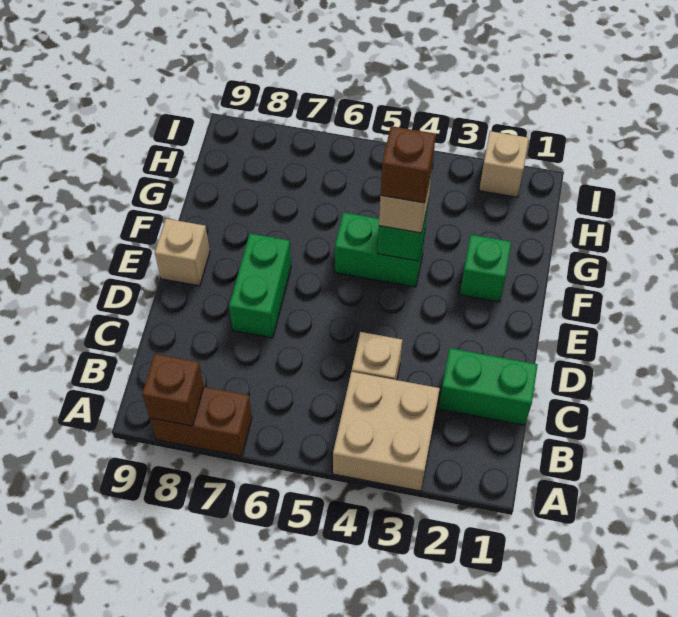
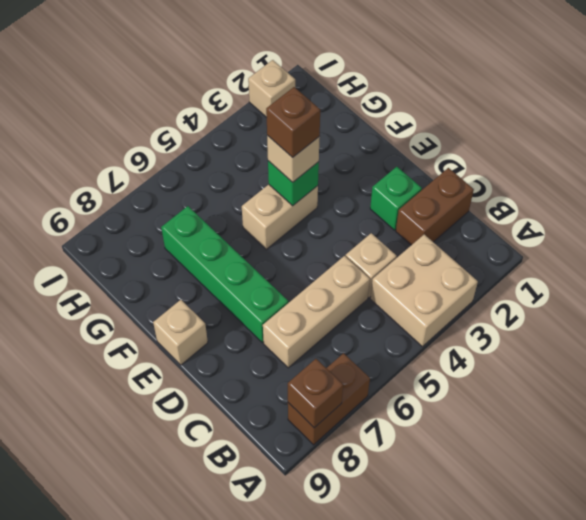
green 1x2 brick [439,348,538,425] -> brown 1x2 brick [396,168,474,245]
none -> tan 1x3 brick [263,256,370,368]
green 1x2 brick [229,233,291,338] -> green 1x4 brick [161,206,288,343]
green 1x1 brick [460,235,511,302] -> green 1x1 brick moved to [370,167,422,230]
green 1x2 brick [335,212,426,287] -> tan 1x2 brick [242,185,318,249]

